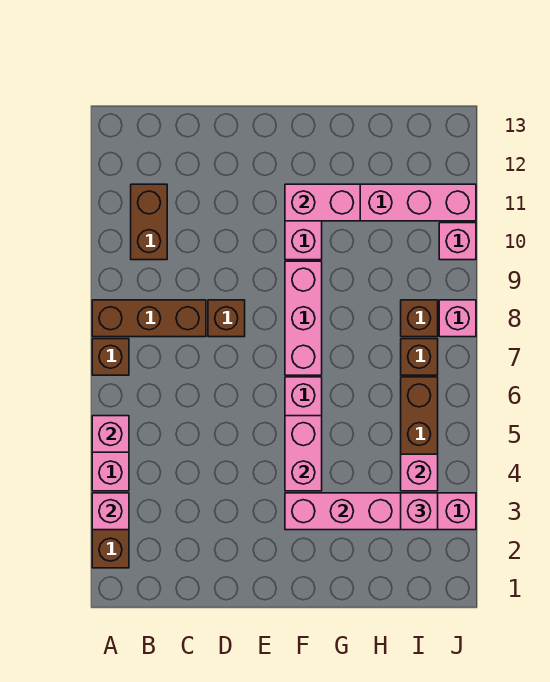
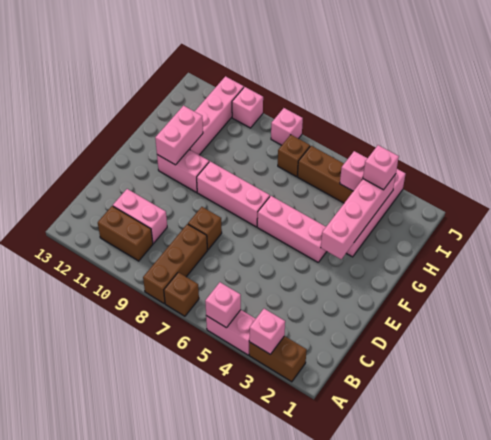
pink 1x2 brick [285,416,322,491] -> pink 1x2 brick moved to [113,189,167,243]
brown 1x1 brick [401,300,438,337] -> none

